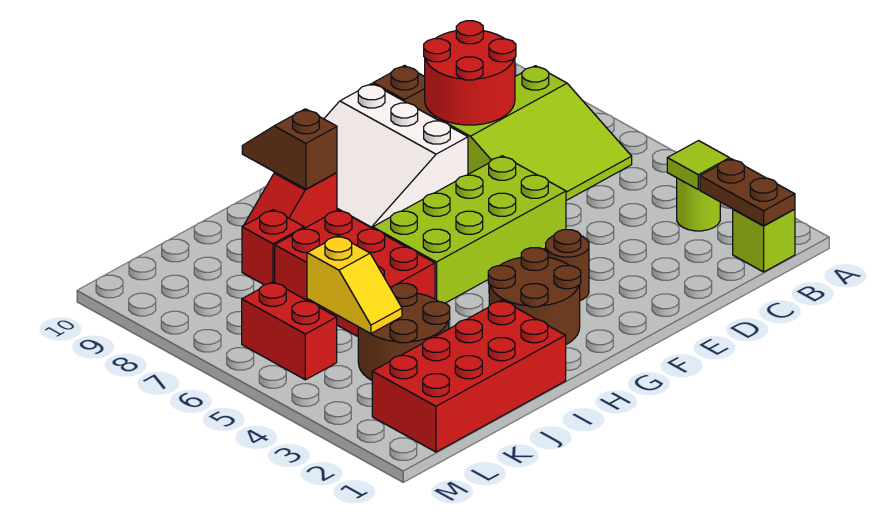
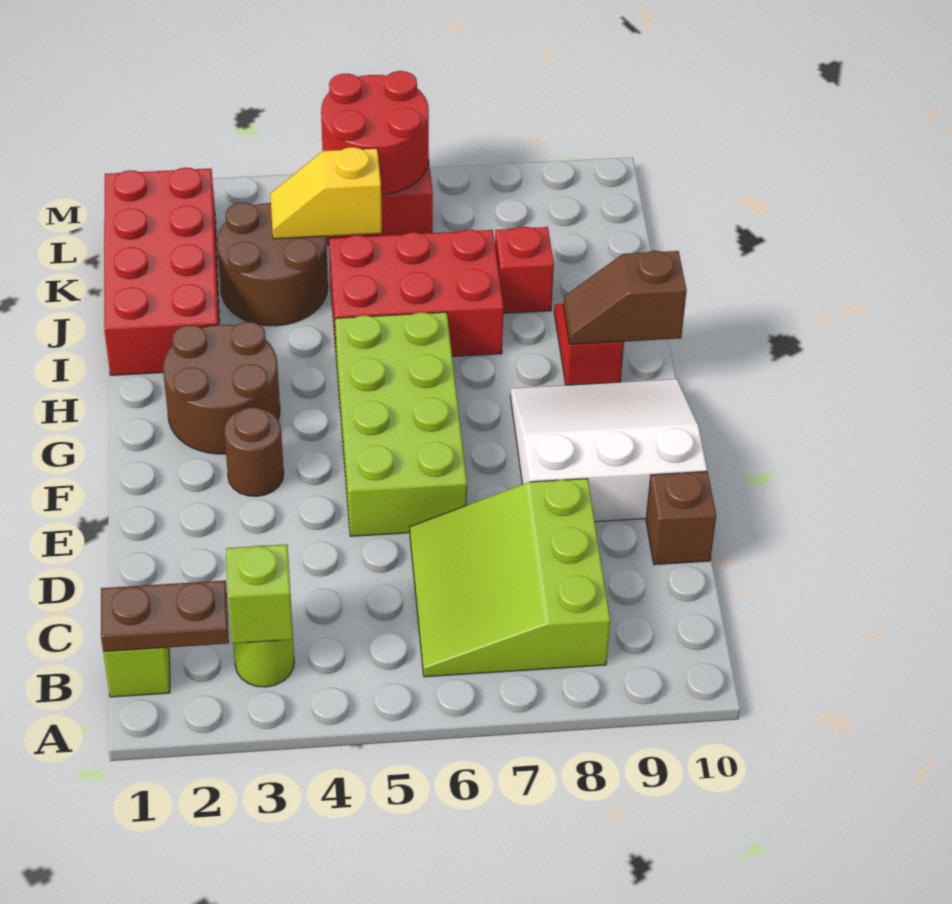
lime 1x1 tile [667,141,730,190] -> lime 1x1 brick [226,544,293,643]
red 2x2 round brick [424,21,516,125] -> red 2x2 round brick moved to [321,71,429,195]
brown 1x2 slope [242,109,337,189] -> brown 1x2 slope turned to [563,251,687,345]

